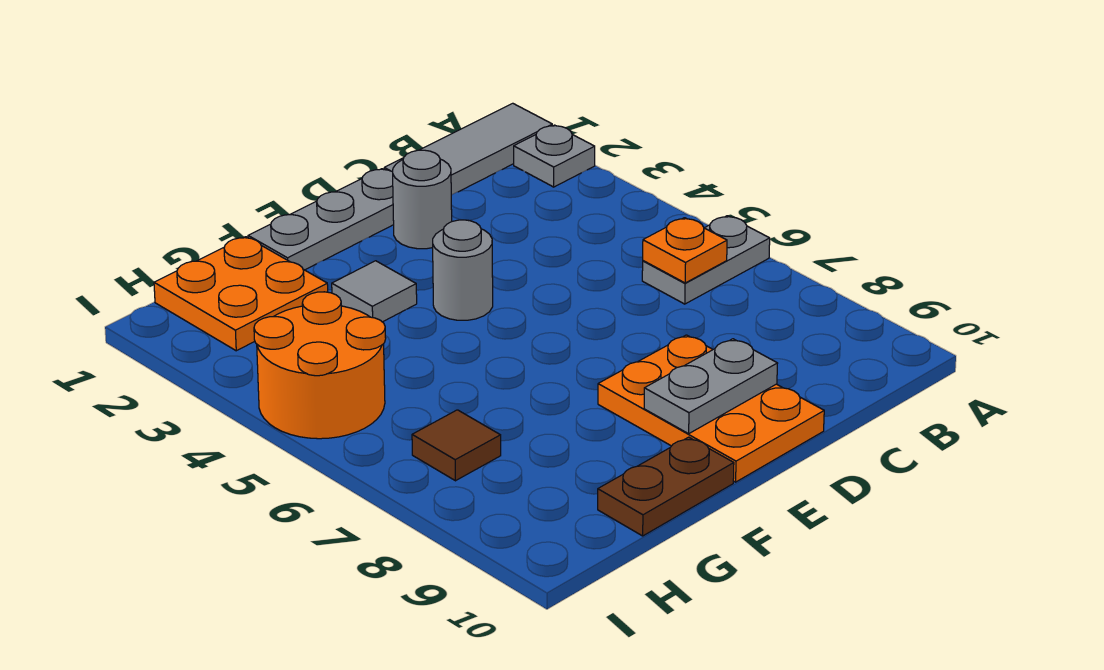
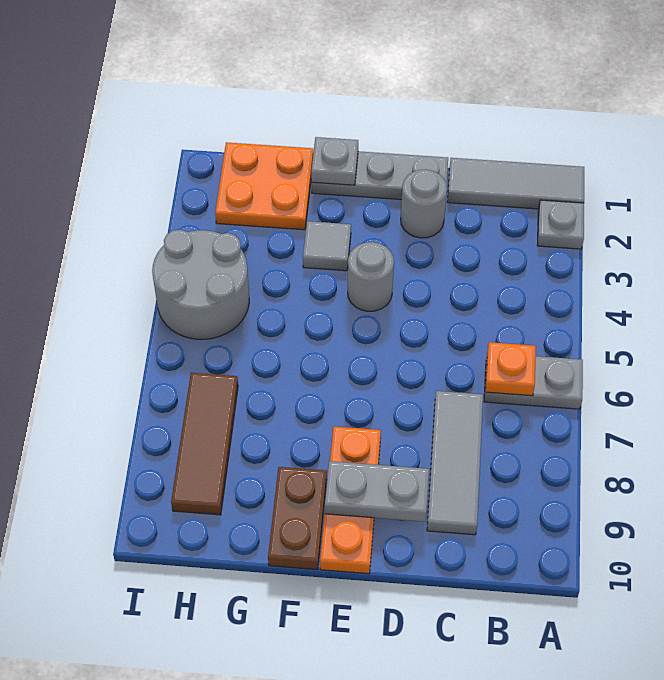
none -> grey 1x3 tile [427,391,483,535]
orange 2x3 plate [598,335,824,482] -> orange 1x3 plate [320,427,381,574]
none -> grey 1x1 plate [311,137,358,185]
brown 1x2 plate [598,437,734,536] -> brown 1x2 plate turned to [268,467,327,569]
orange 2x2 round brick [254,292,386,439] -> grey 2x2 round brick [152,230,249,339]
brown 1x1 tile [412,410,501,481] -> brown 1x3 tile [171,373,238,515]

